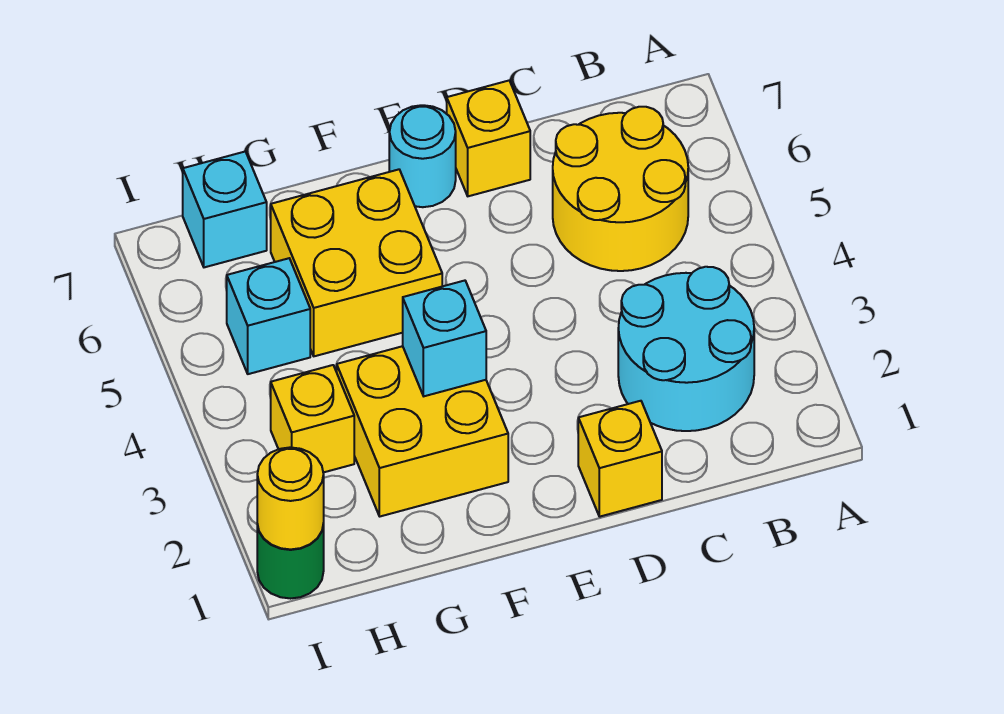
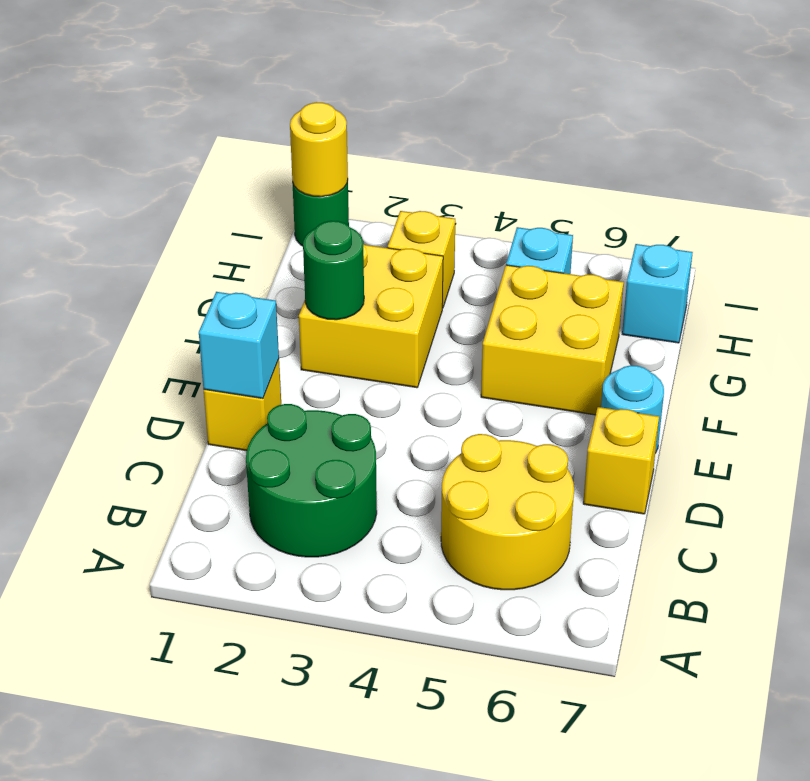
cyan 2x2 round brick [618,267,754,431] -> green 2x2 round brick [246,404,377,557]
none -> green 1x1 round brick [303,221,364,320]
cyan 1x1 brick [403,281,486,396] -> cyan 1x1 brick moved to [199,292,279,398]

